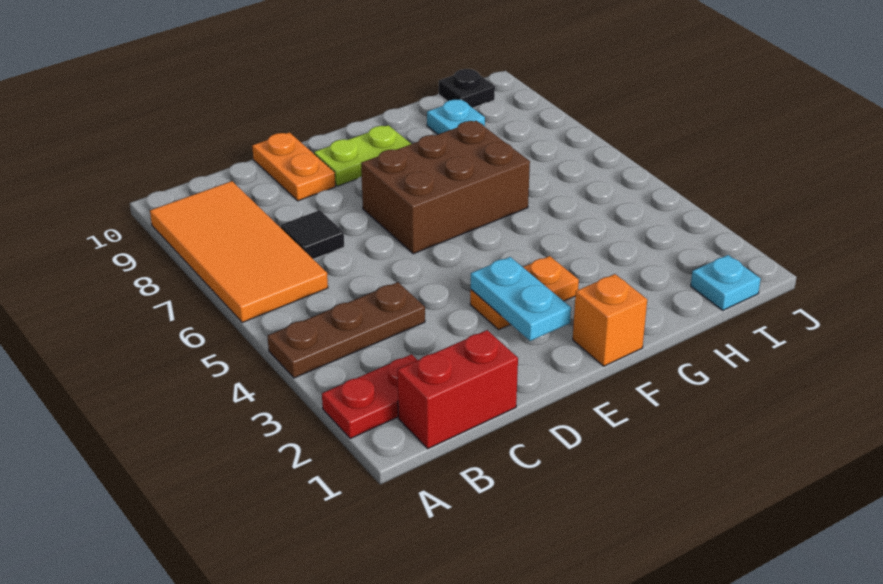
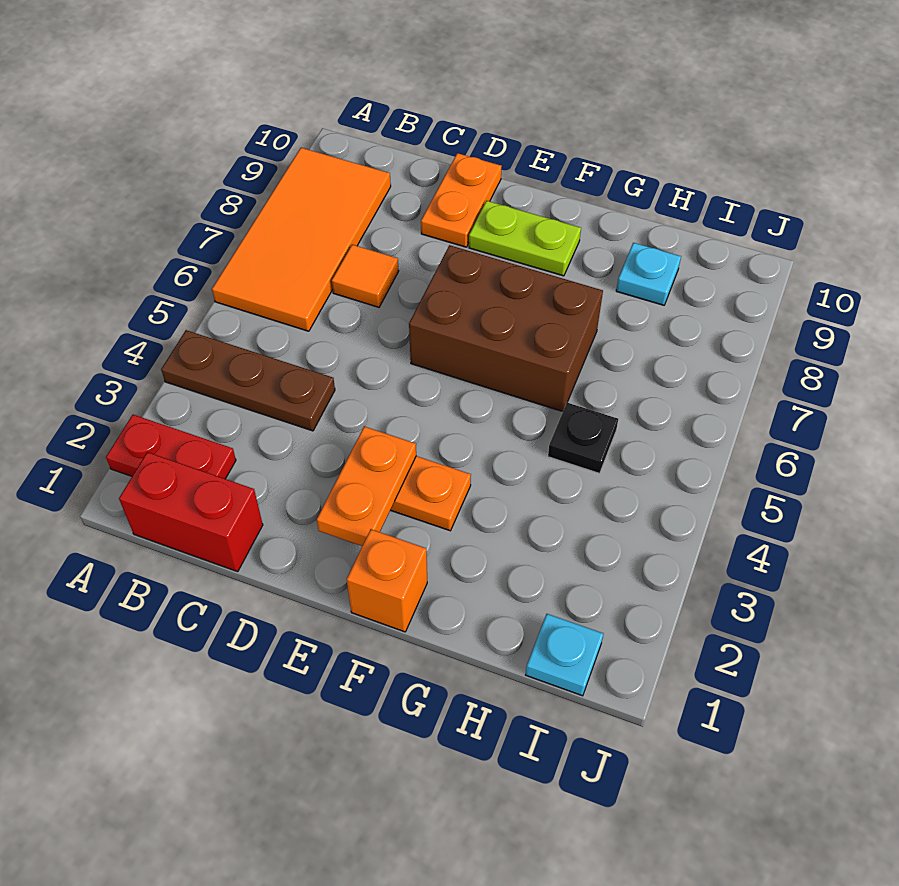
black 1x1 tile [280,210,344,259] -> orange 1x1 tile [332,245,399,307]
cyan 1x2 plate [471,257,571,341] -> orange 1x2 plate [317,426,416,546]
black 1x1 plate [439,69,495,108] -> black 1x1 plate moved to [548,403,618,473]

